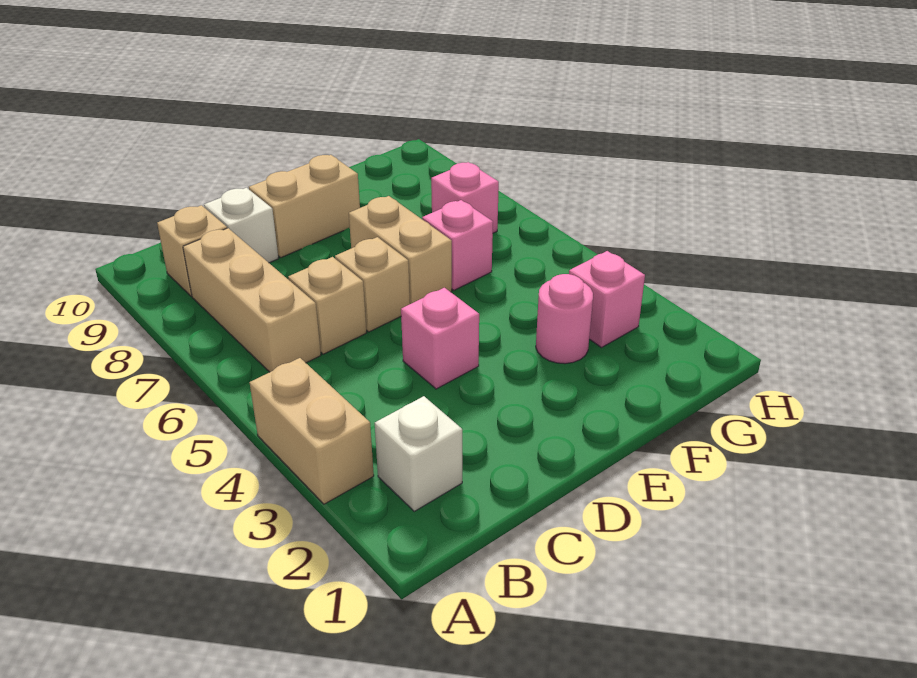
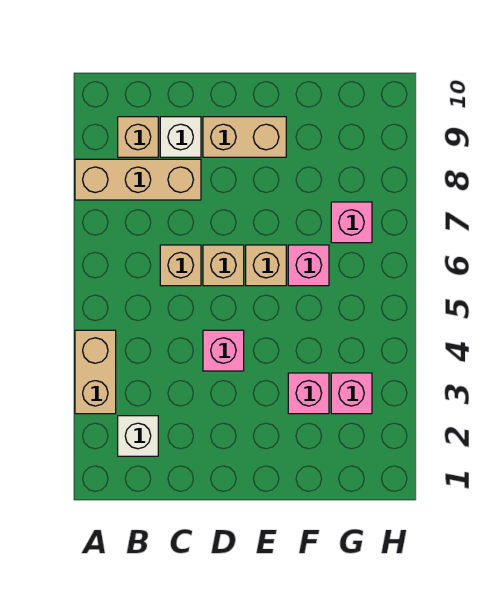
tan 1x3 brick [183,228,321,372] -> tan 1x3 brick turned to [75,159,201,200]
tan 1x2 brick [349,196,452,304] -> tan 1x1 brick [246,245,286,286]
pink 1x1 round brick [536,274,593,364] -> pink 1x1 brick [288,373,329,414]

